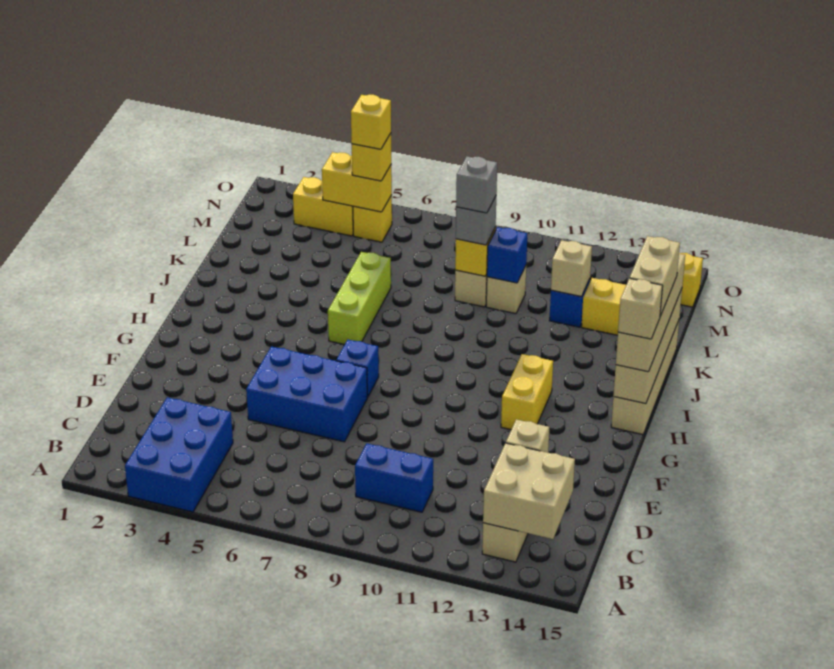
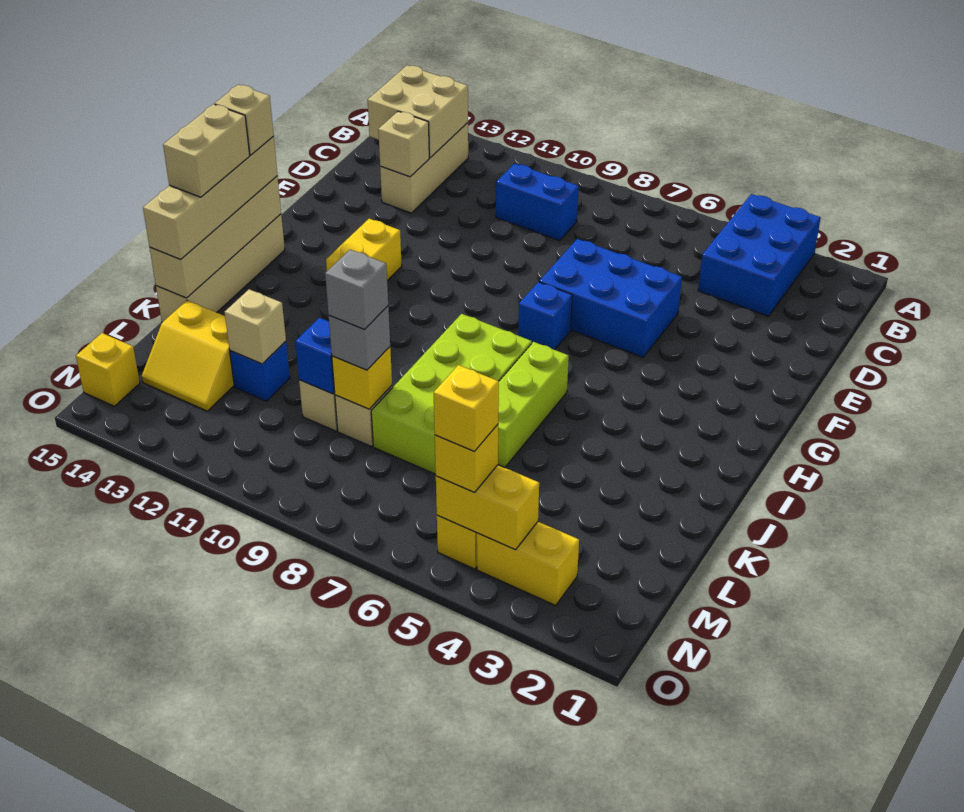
none -> lime 2x4 brick [371,314,532,474]

